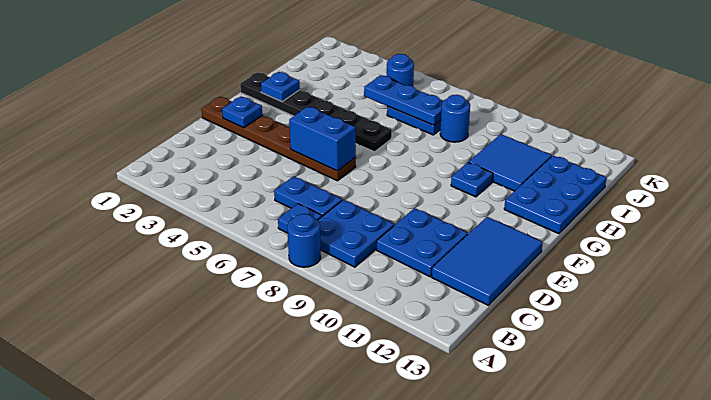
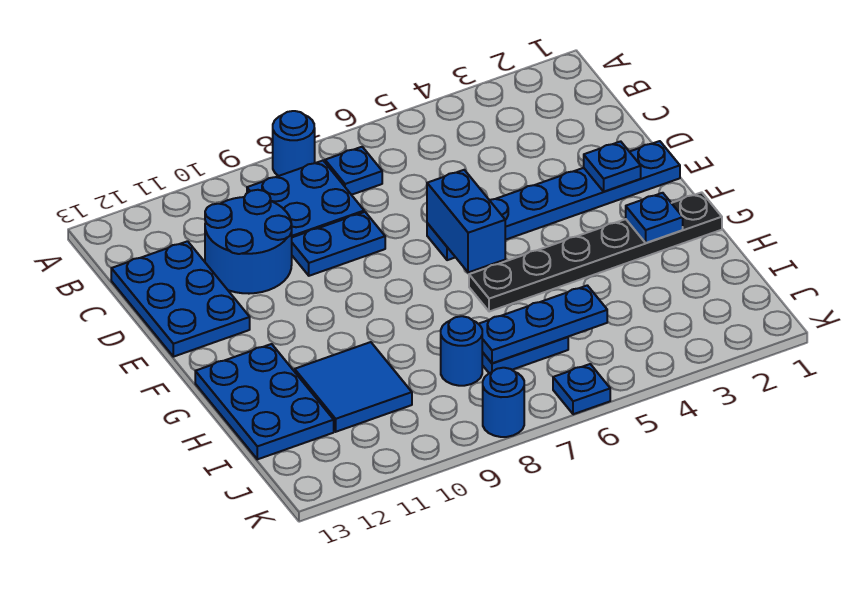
blue 1x2 plate [274,176,342,216] -> blue 1x2 plate moved to [292,212,385,276]
blue 2x2 plate [377,208,468,277] -> blue 2x2 round brick [205,190,292,294]
blue 2x3 tile [432,217,543,305] -> blue 2x3 plate [111,241,250,357]
brown 1x6 plate [201,97,356,181] -> blue 1x6 plate [427,141,680,260]
blue 1x2 brick [289,107,356,171] -> blue 1x2 brick turned to [427,170,505,273]
blue 1x1 plate [451,162,493,197] -> blue 1x1 plate moved to [553,364,610,414]
blue 1x1 round brick [387,54,414,86] -> blue 1x1 round brick moved to [483,368,524,437]

